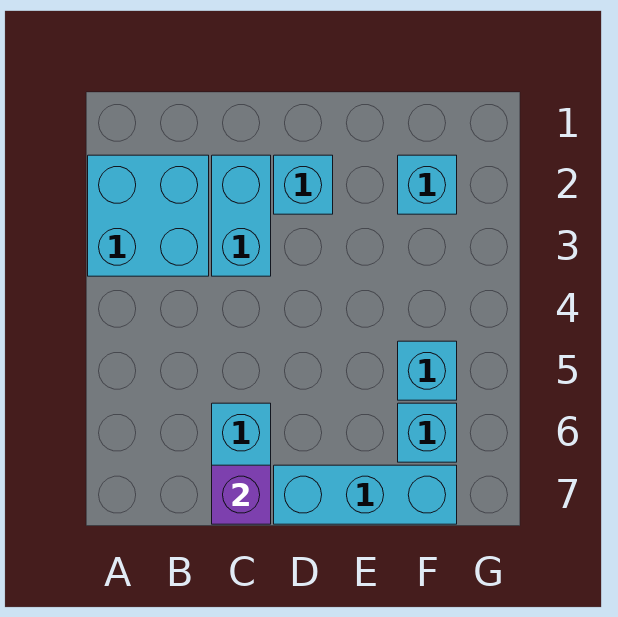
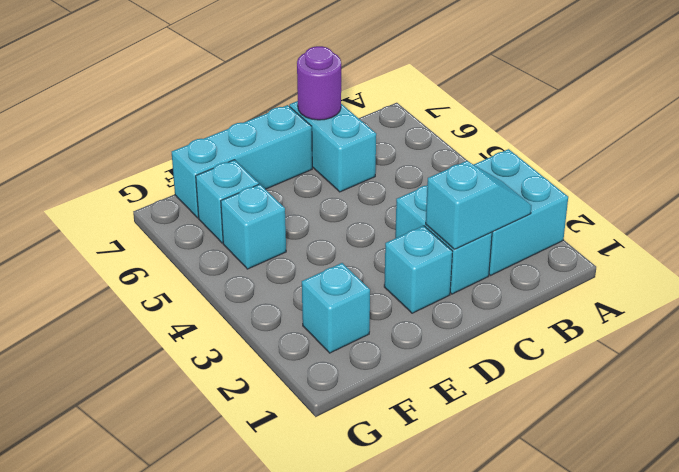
none -> cyan 1x2 slope [426,161,532,249]
purple 1x1 brick [212,465,271,524] -> purple 1x1 round brick [297,46,341,120]

